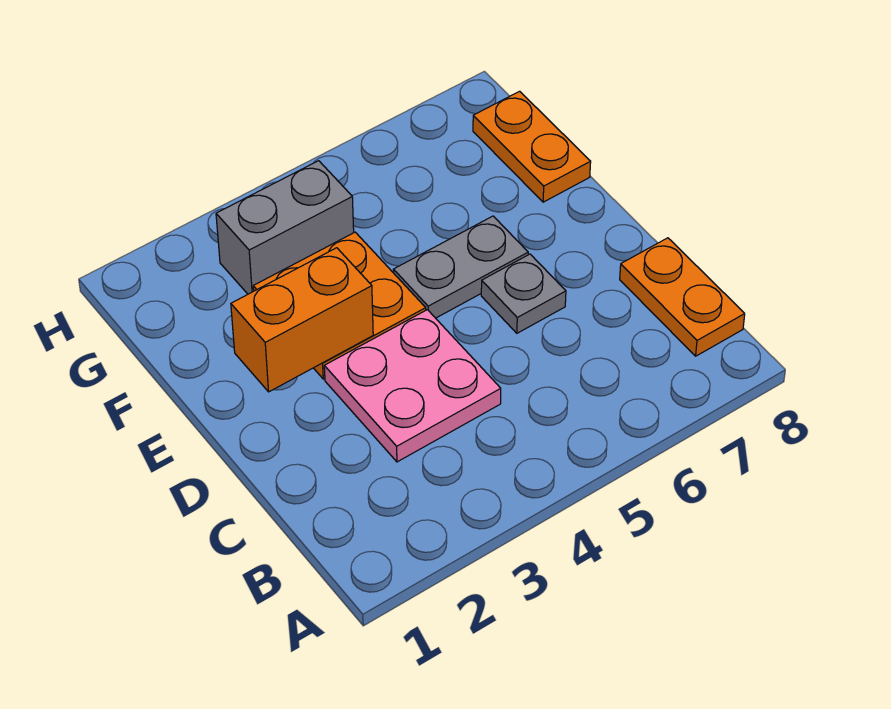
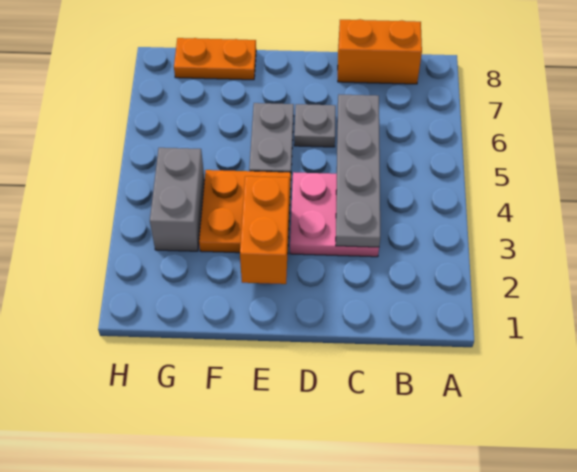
orange 1x2 plate [620,238,745,356] -> orange 1x2 brick [338,19,422,84]
none -> grey 1x4 plate [336,95,380,247]

